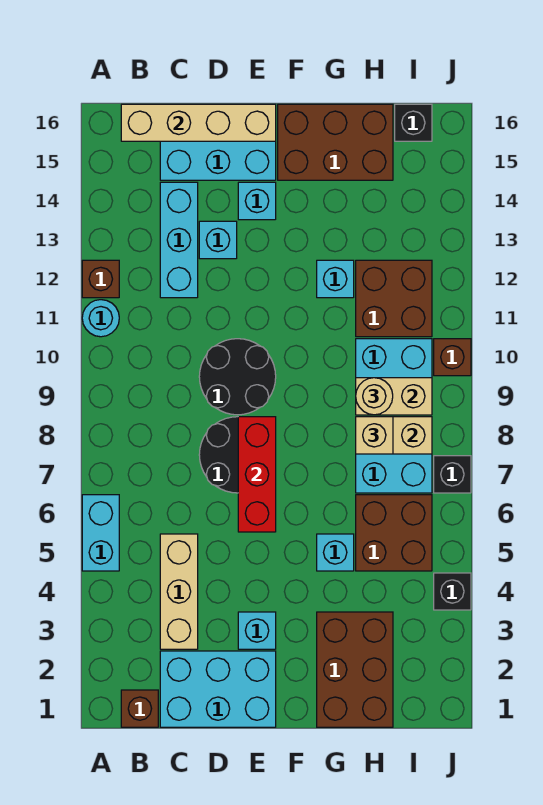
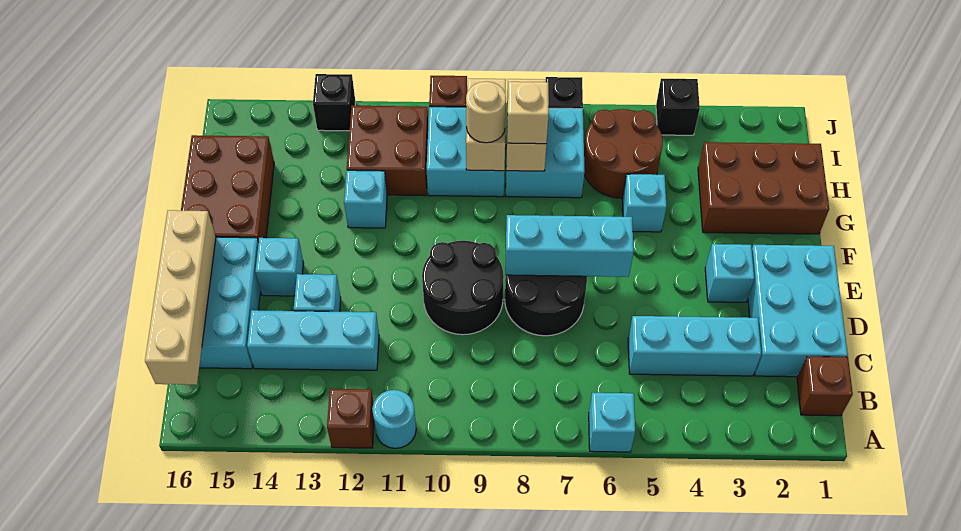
cyan 1x2 brick [82,495,119,571] -> cyan 1x1 brick [589,393,635,452]
tan 1x3 brick [160,534,198,649] -> cyan 1x3 brick [628,316,761,376]
red 1x3 brick [238,417,276,532] -> cyan 1x3 brick [506,215,634,277]
brown 2x2 brick [356,495,432,571] -> brown 2x2 round brick [584,109,663,198]
black 1x1 brick [395,104,432,141] -> black 1x1 brick moved to [313,74,355,131]

